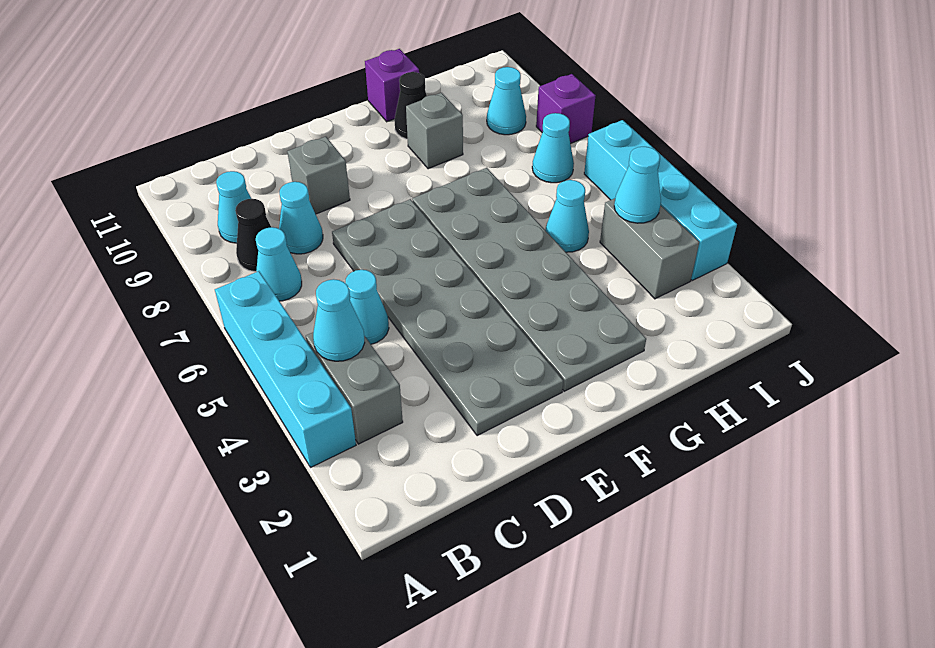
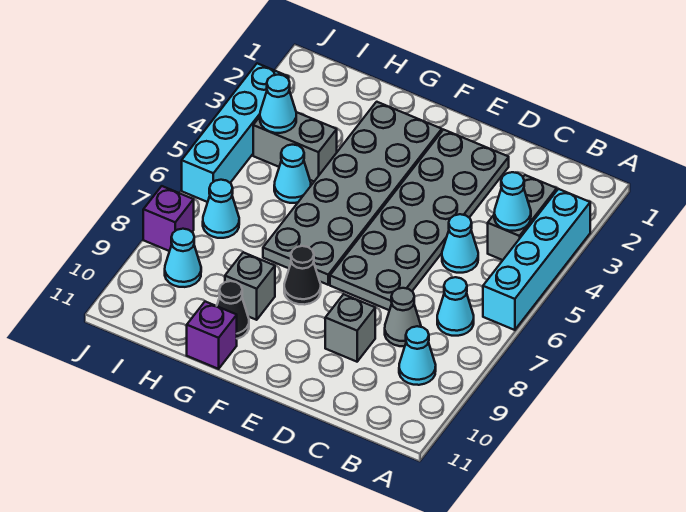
black 1x1 cone [235,199,271,272] -> black 1x1 cone moved to [284,246,321,305]
cyan 1x1 cone [279,182,323,254] -> grey 1x1 cone [385,288,421,346]
grey 1x2 brick [600,198,699,299] -> grey 1x2 brick turned to [253,112,337,181]

